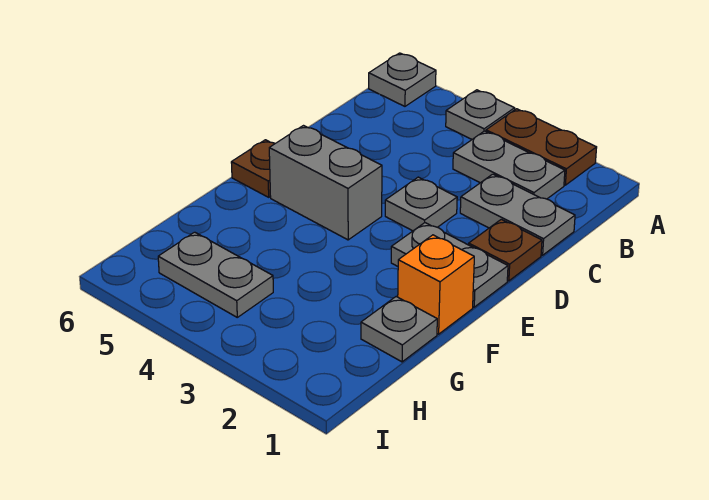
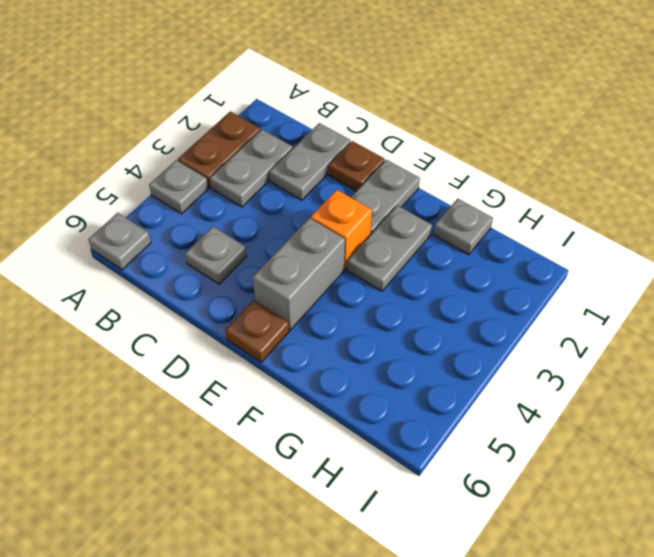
grey 1x1 plate [385,177,457,231] -> grey 1x1 plate moved to [185,227,247,284]
orange 1x1 brick [398,235,474,334] -> orange 1x1 brick moved to [311,190,372,269]
grey 1x2 plate [158,232,273,317] -> grey 1x2 plate moved to [347,206,432,291]

